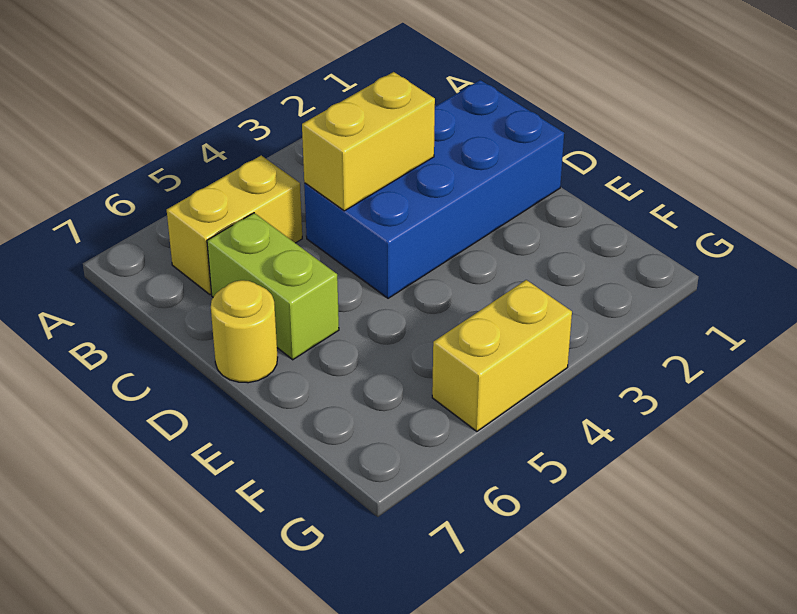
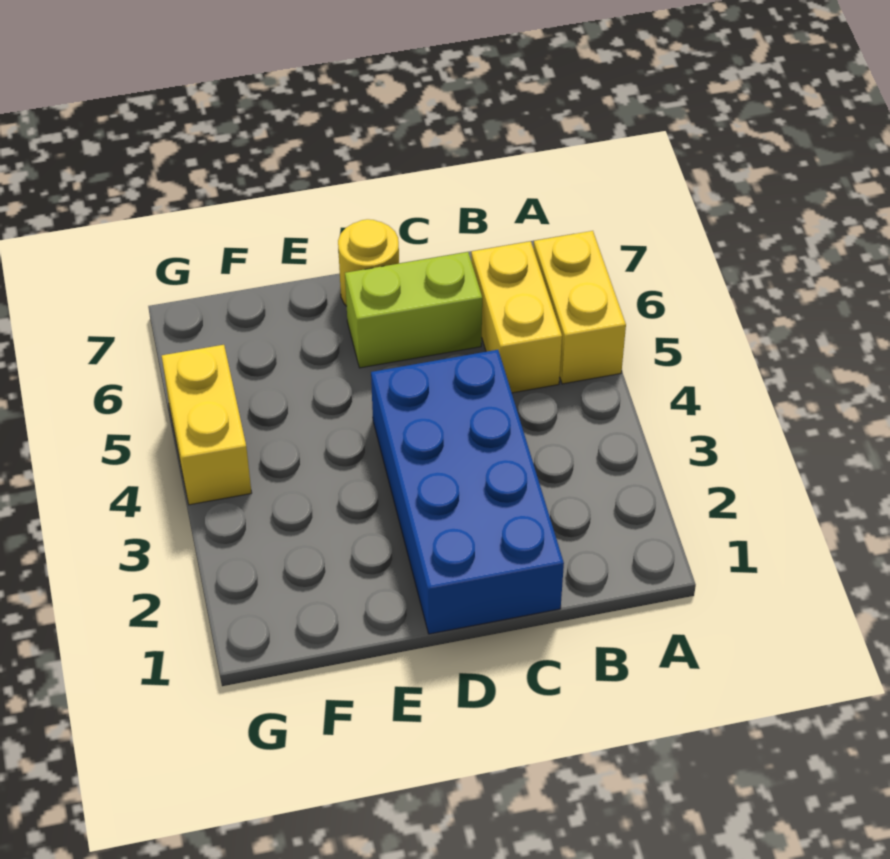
yellow 1x2 brick [302,72,435,211] -> yellow 1x2 brick moved to [534,231,626,384]

